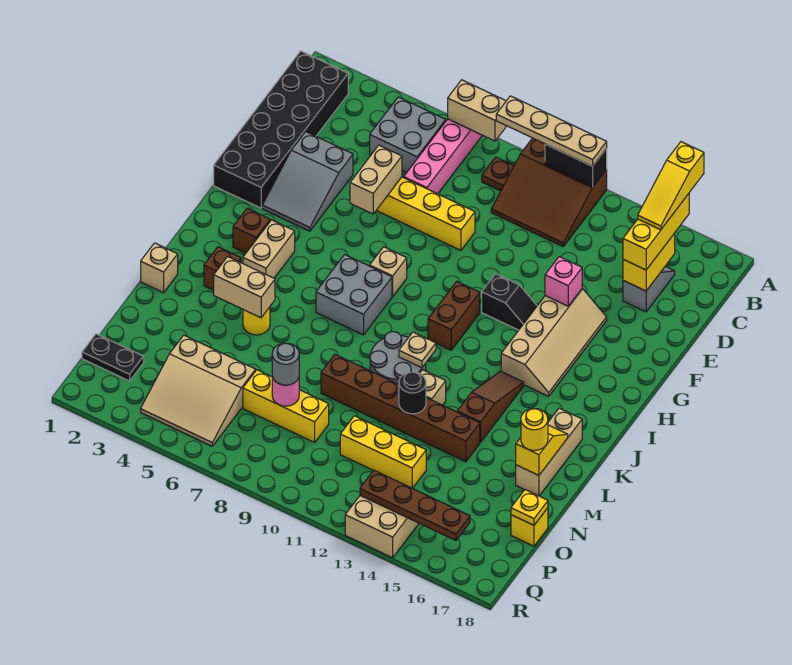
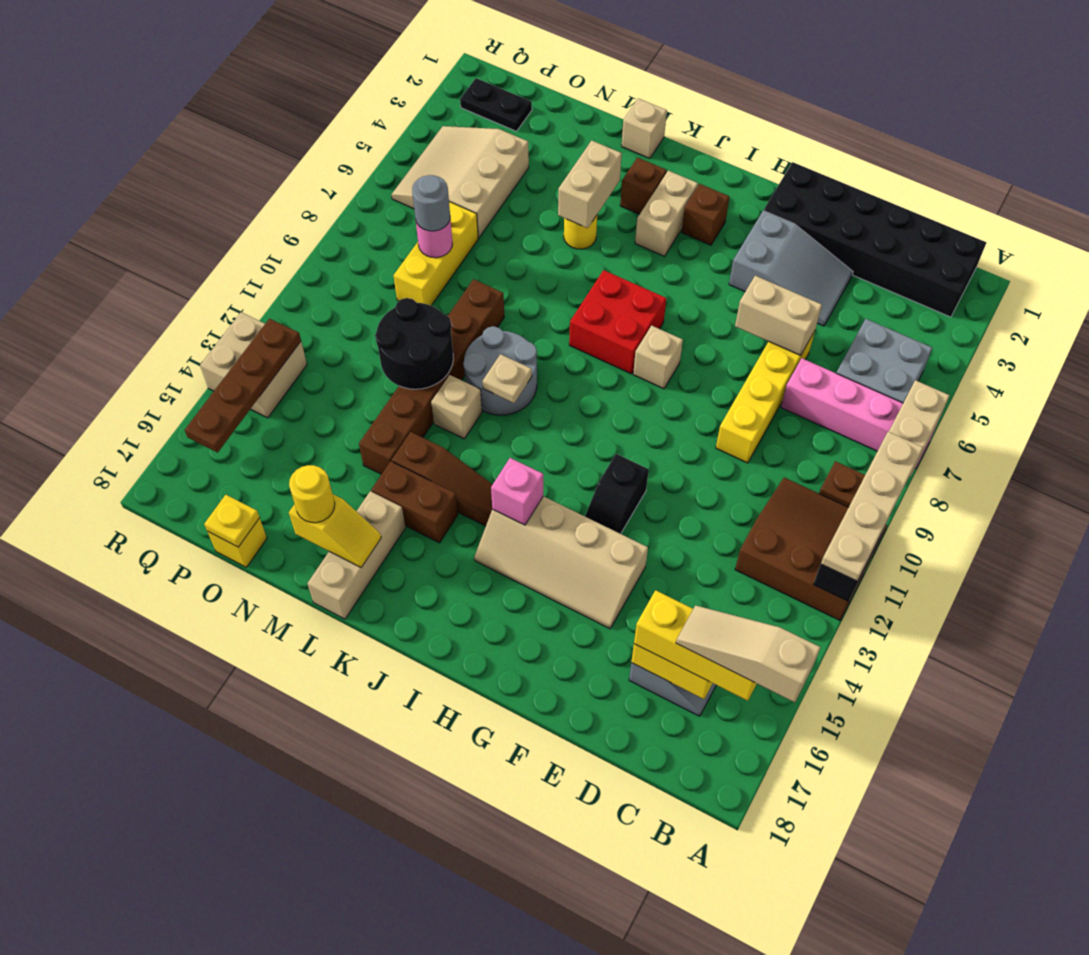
brown 3x3 slope [491,138,607,246] -> brown 3x3 slope turned to [735,478,887,620]
yellow 1x3 slope [638,142,704,230] -> tan 1x3 slope [676,605,821,702]
grey 2x3 slope [262,132,353,231] -> grey 2x3 slope turned to [729,211,853,326]
pink 1x1 brick [545,257,582,306] -> pink 1x1 brick moved to [491,458,543,525]
brown 1x2 brick [428,282,480,350] -> brown 1x2 brick moved to [371,461,458,543]
tan 1x2 brick [243,220,295,278] -> tan 1x2 brick turned to [635,171,698,256]
grey 2x2 brick [316,255,392,335] -> red 2x2 brick [569,270,666,374]
tan 1x3 brick [516,408,582,496] -> tan 1x3 brick turned to [307,491,406,619]
black 1x1 round brick [399,372,426,414] -> black 2x2 round brick [375,298,453,389]
yellow 1x3 brick [340,416,426,488] -> none
black 1x2 plate [82,334,144,381] -> black 1x2 plate turned to [460,78,532,131]

